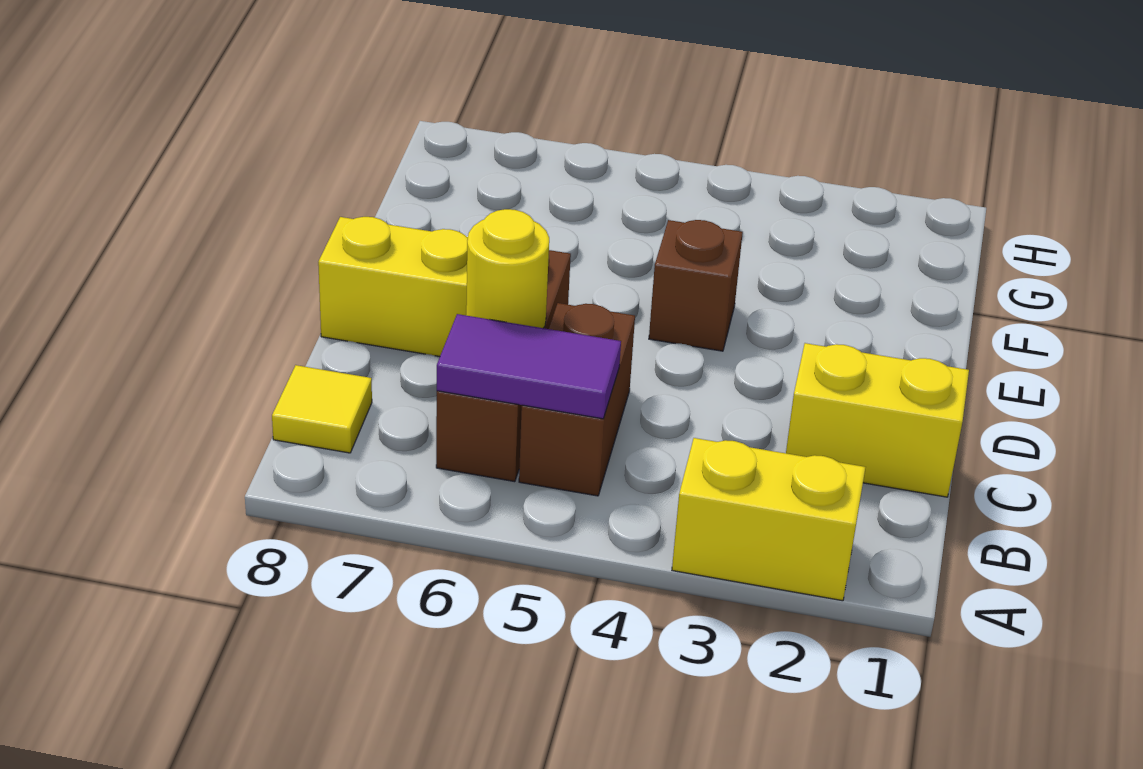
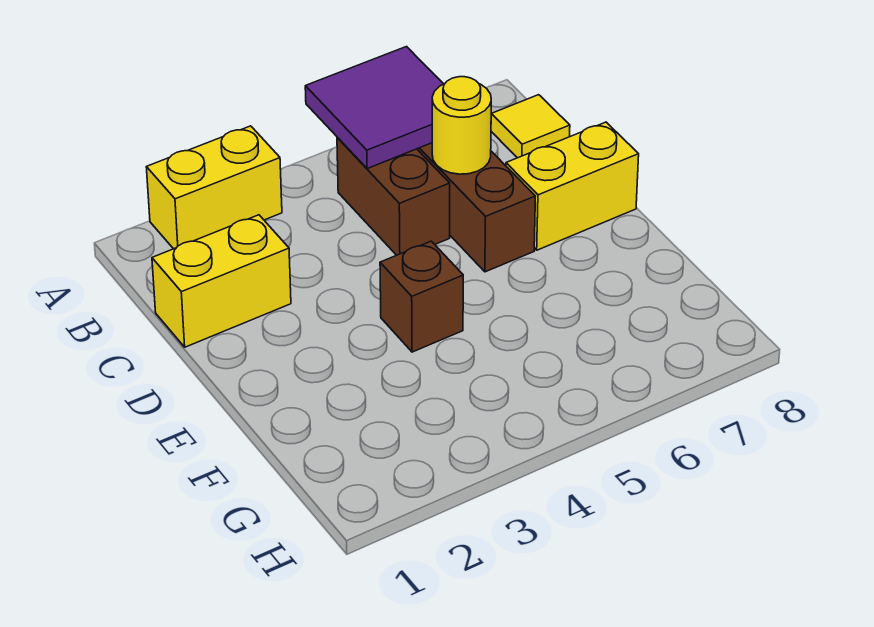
purple 1x2 tile [437,314,621,419] -> purple 2x2 tile [305,47,443,169]

